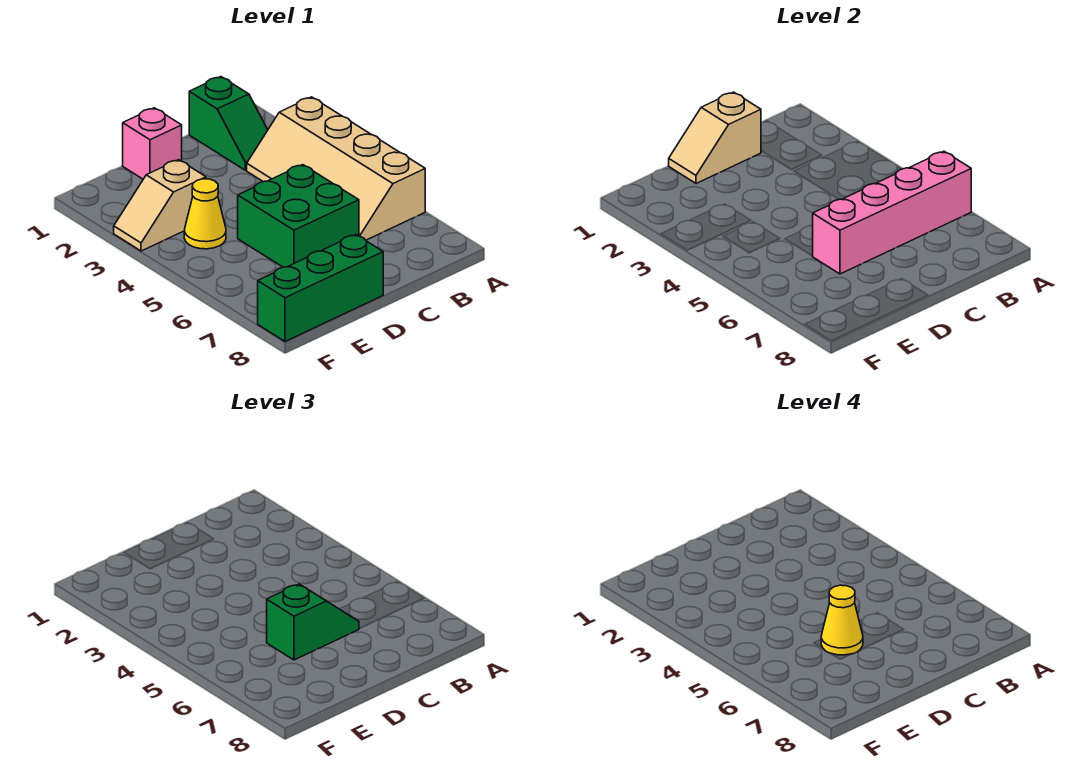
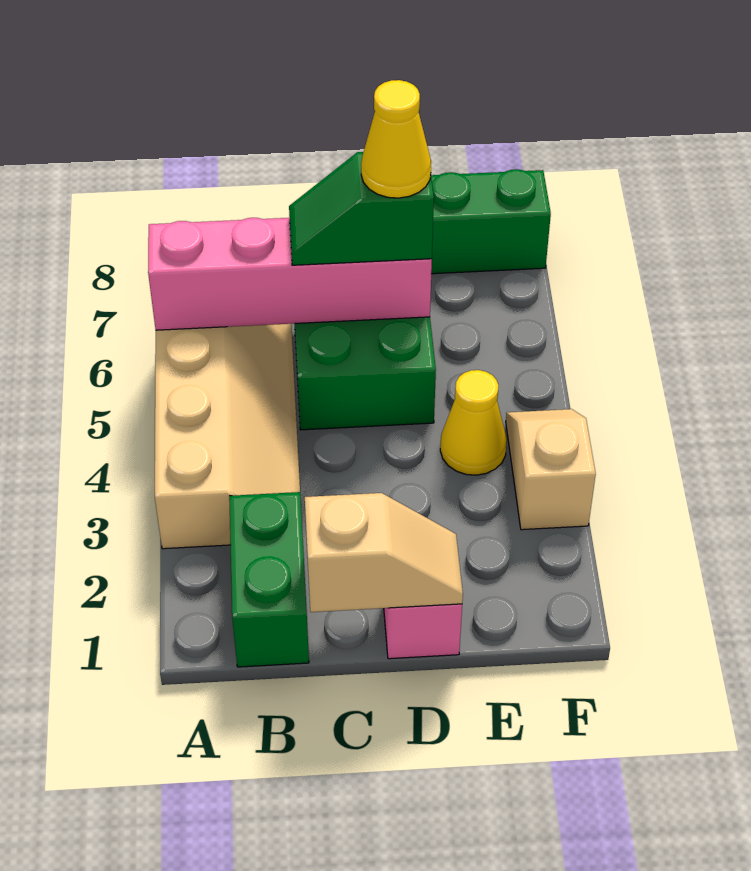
green 1x2 slope [189,77,268,170] -> green 1x2 brick [229,492,309,667]
tan 1x2 slope [114,160,206,251] -> tan 1x2 slope turned to [506,409,596,530]

